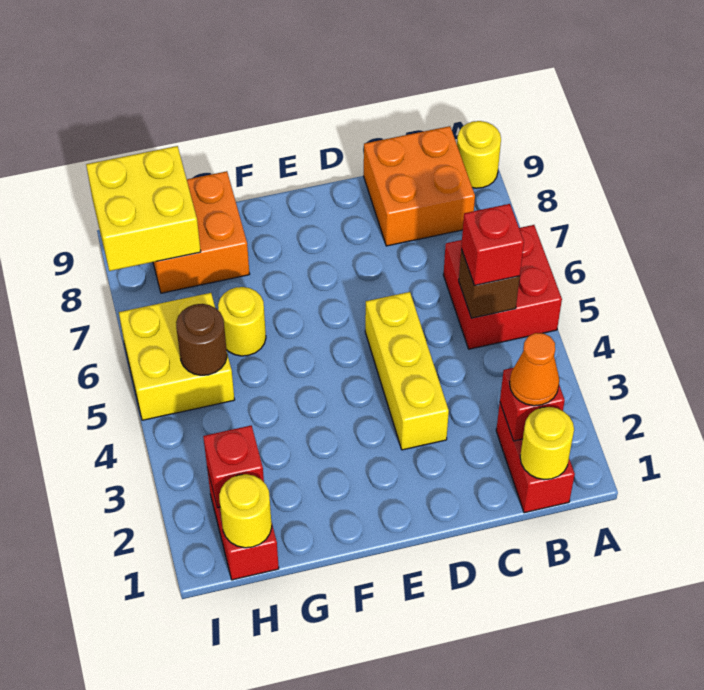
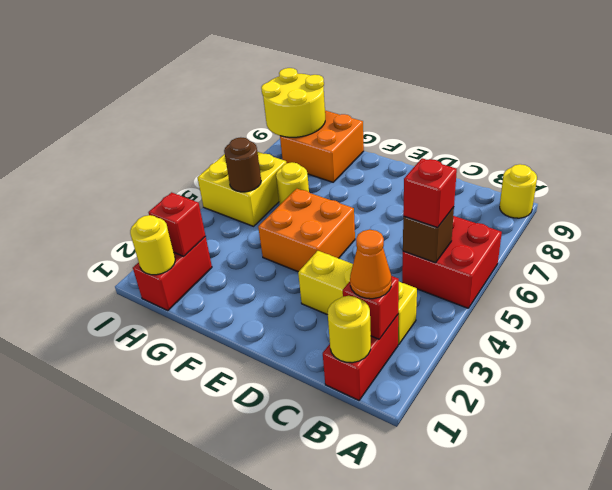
orange 2x2 brick [364,126,475,246] -> orange 2x2 brick moved to [258,189,355,272]
yellow 1x3 brick [365,292,449,450] -> yellow 1x3 brick turned to [298,251,417,345]
yellow 2x2 brick [86,146,201,271] -> yellow 2x2 round brick [261,68,325,137]

